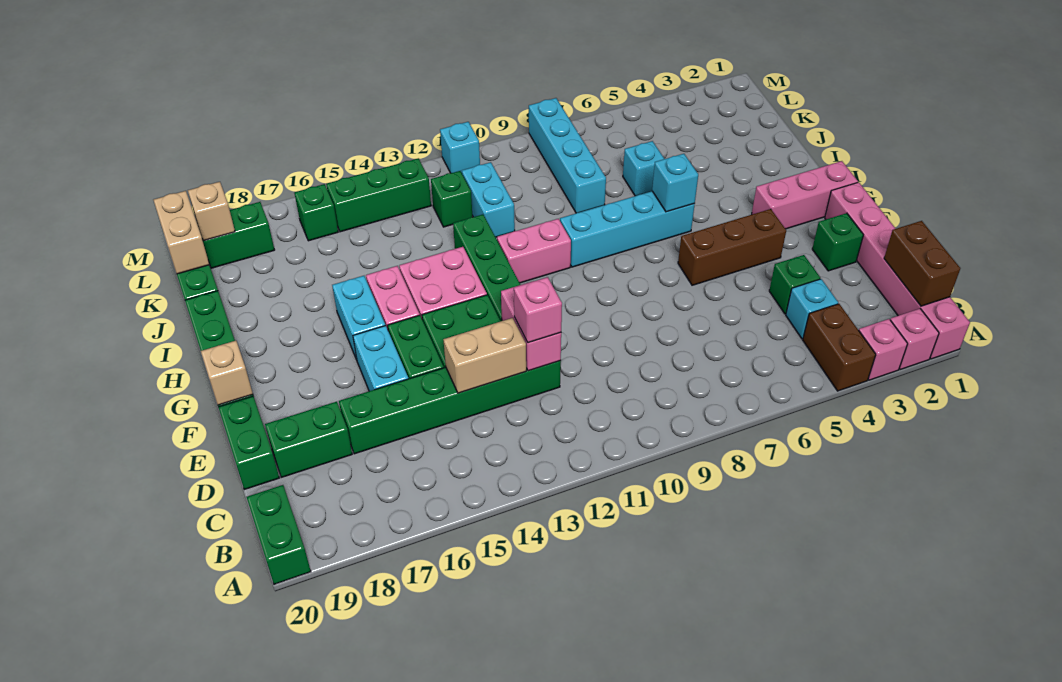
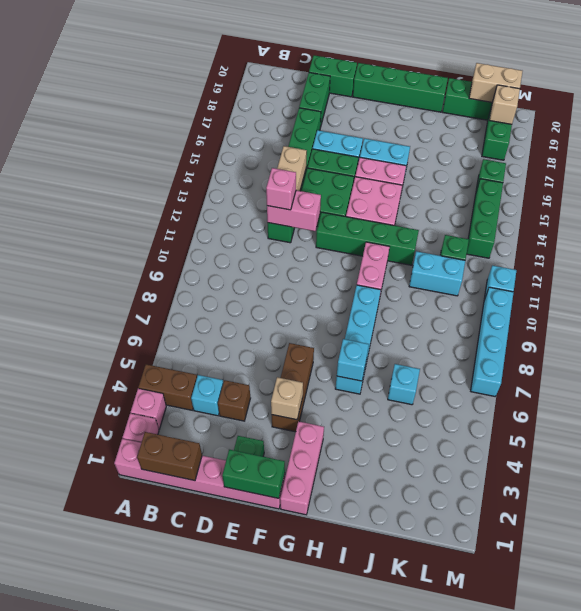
green 1x2 brick [247,485,311,584] -> green 1x2 brick moved to [222,450,285,498]
green 1x1 brick [769,255,820,314] -> brown 1x1 brick [218,380,250,421]
tan 1x1 brick [201,341,253,405] -> tan 1x1 brick moved to [271,377,303,420]
cyan 1x4 brick [529,98,606,213] -> cyan 1x4 brick turned to [471,287,514,396]

